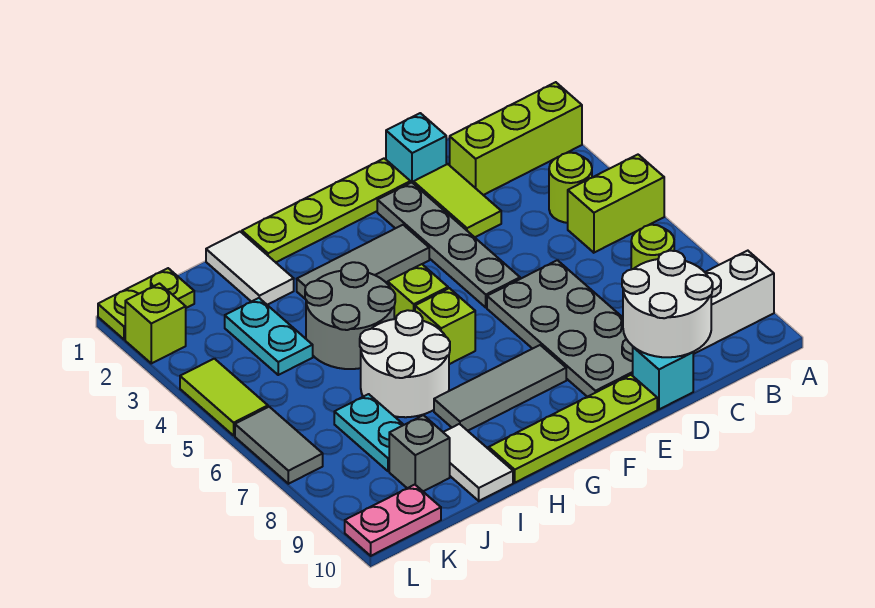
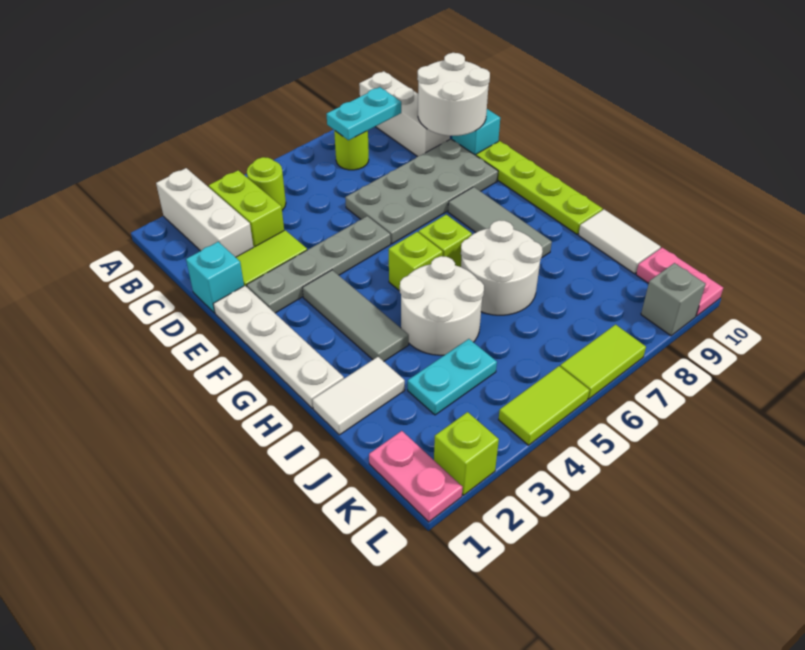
lime 1x3 brick [450,82,582,195] -> white 1x3 brick [156,168,253,257]
lime 1x2 brick [568,155,664,253] -> lime 1x2 brick moved to [209,170,284,247]
lime 1x4 plate [242,158,410,262] -> white 1x4 plate [213,286,344,408]
grey 2x2 round brick [305,262,395,369] -> white 2x2 round brick [400,256,484,355]
white 1x2 tile [443,424,513,501] -> white 1x2 tile turned to [579,210,661,274]
cyan 1x2 plate [334,394,403,471] -> cyan 1x2 plate moved to [327,87,401,140]
grey 1x1 brick [389,415,450,491] -> grey 1x1 brick moved to [641,263,706,336]
lime 1x2 plate [98,268,194,339] -> pink 1x2 plate [369,431,463,522]
grey 1x2 tile [235,407,323,484] -> lime 1x2 tile [560,325,646,399]

